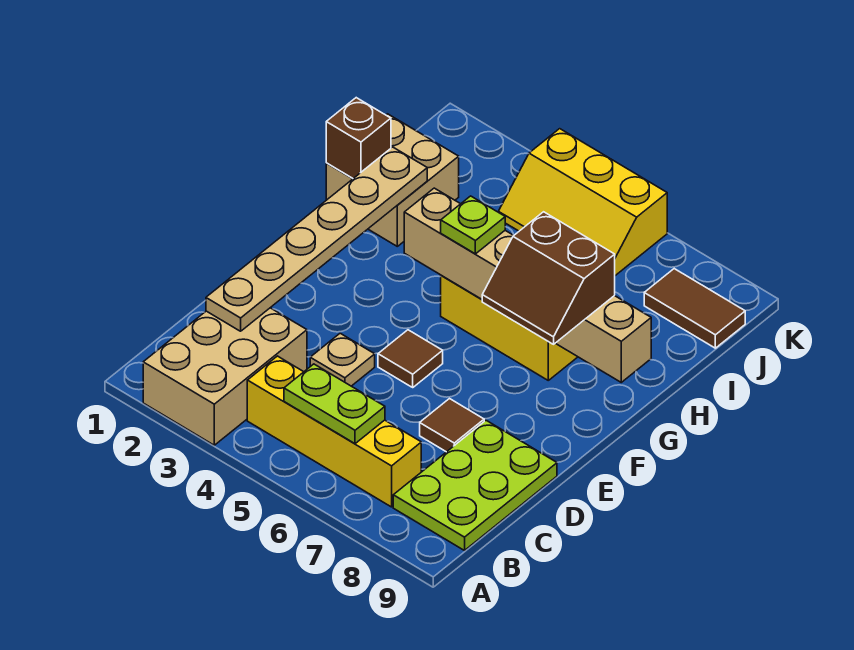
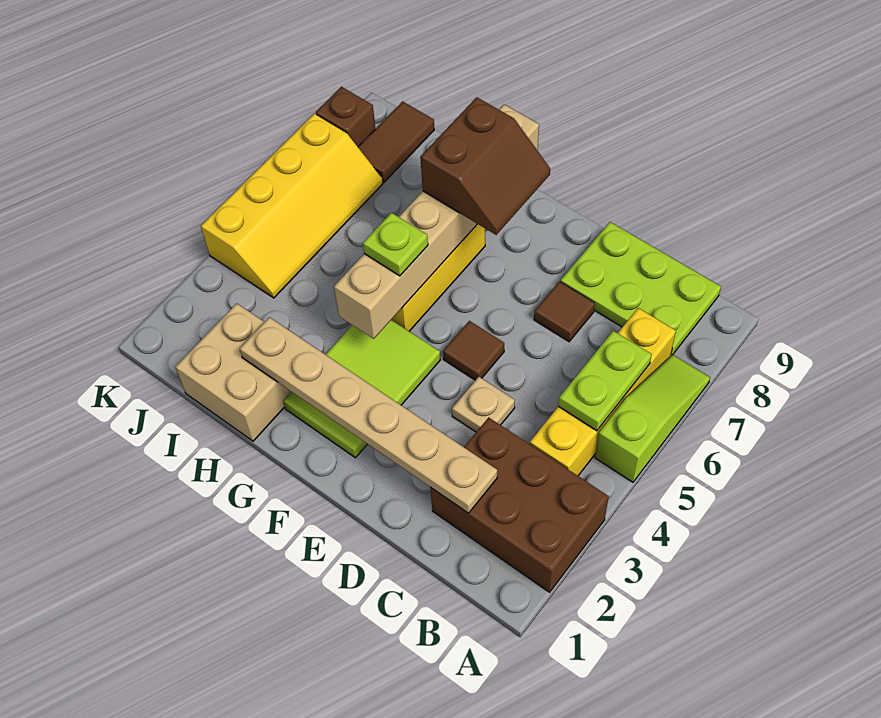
tan 2x3 brick [143,308,307,445] -> brown 2x3 brick [430,417,609,592]
none -> lime 1x3 slope [595,355,710,482]
none -> lime 2x3 tile [283,320,440,458]
brown 1x1 brick [326,98,391,178] -> brown 1x1 brick moved to [316,87,375,147]
yellow 2x3 slope [499,129,667,276] -> yellow 2x4 slope [201,114,383,298]

